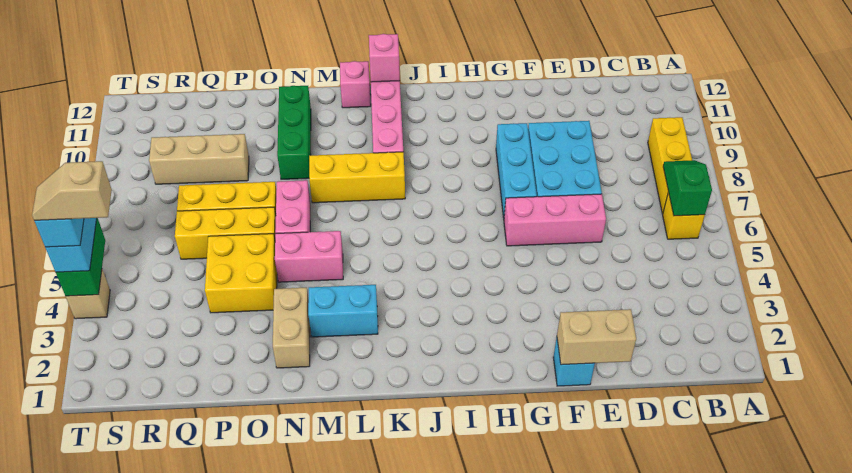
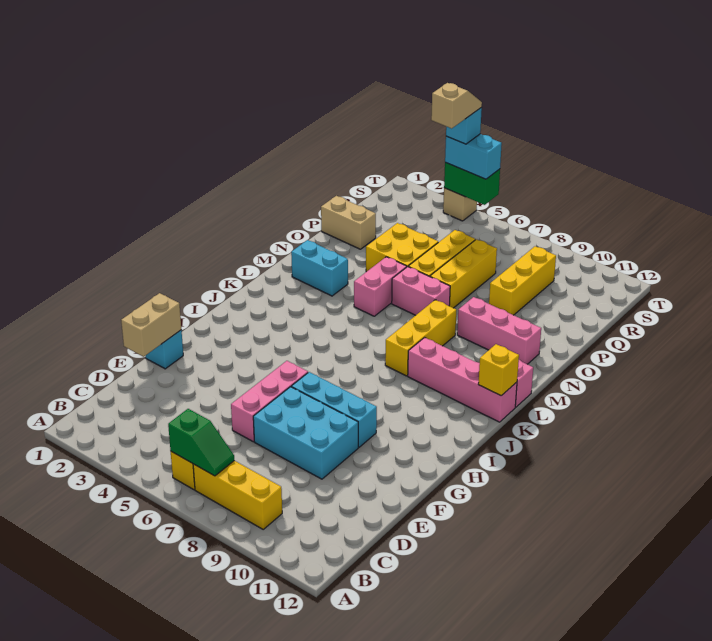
pink 1x1 brick [369,34,400,82] -> yellow 1x1 brick [478,344,519,396]
cyan 1x2 brick [308,285,378,337] -> cyan 1x2 brick turned to [291,240,348,296]
tan 1x2 brick [273,288,310,368] -> tan 1x2 brick moved to [321,196,376,249]
green 1x3 brick [277,86,311,179] -> pink 1x3 brick [457,297,541,364]
tan 1x3 brick [149,134,249,184] -> yellow 1x3 brick [489,246,556,315]

